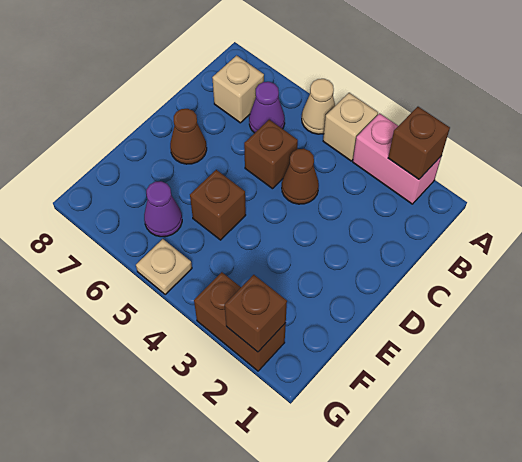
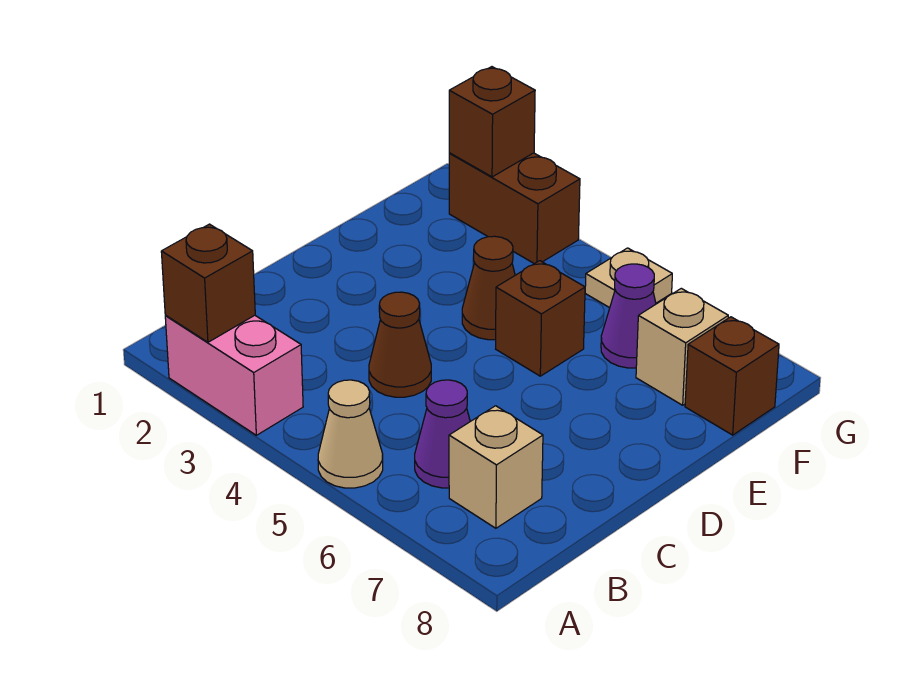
tan 1x1 brick [323,93,378,161] -> tan 1x1 brick moved to [636,288,728,405]
brown 1x1 brick [244,120,298,189] -> brown 1x1 brick moved to [685,317,779,435]
brown 1x1 cone [170,109,207,164] -> brown 1x1 cone moved to [462,236,515,340]

